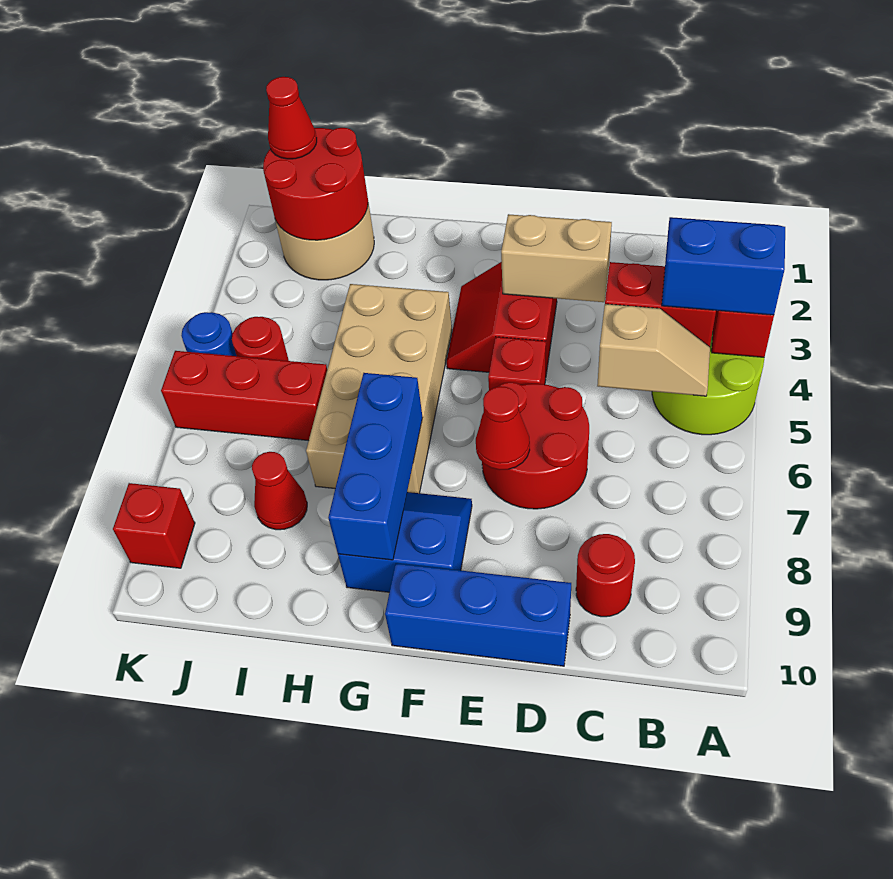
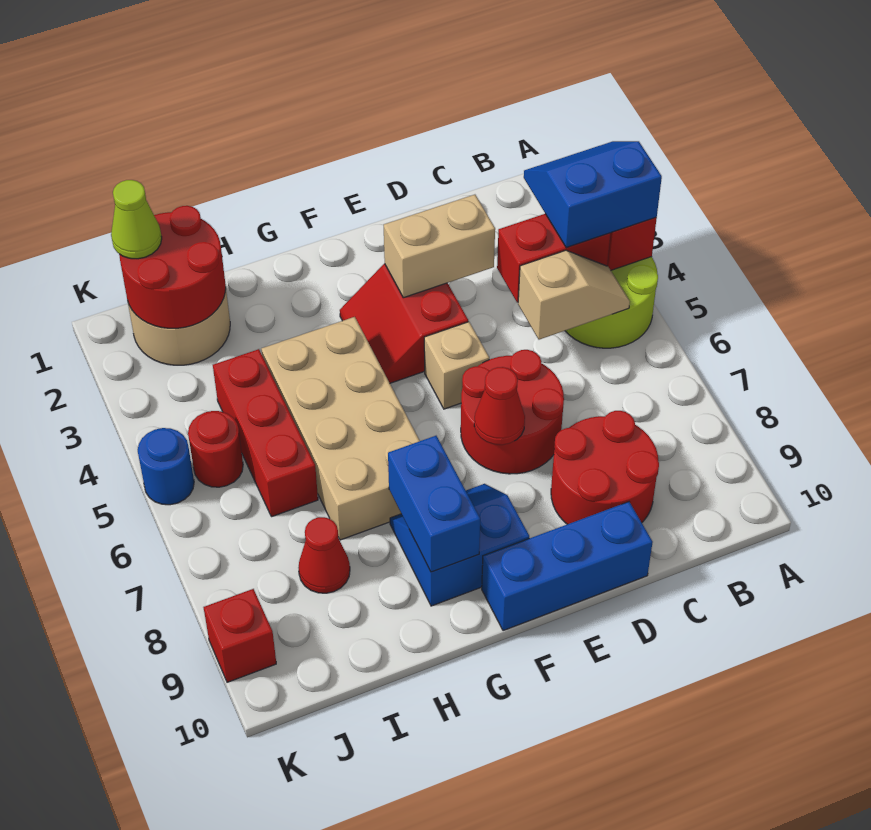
red 1x1 round brick [576,534,635,617] -> red 2x2 round brick [551,411,659,524]
red 1x1 brick [488,337,546,390] -> tan 1x1 brick [424,322,489,409]
blue 1x3 brick [328,373,423,560] -> blue 1x2 brick [388,436,480,572]
red 1x3 brick [161,351,327,441] -> red 1x3 brick turned to [213,349,318,517]
red 1x1 cone [266,77,317,159] -> lime 1x1 cone [111,180,162,259]

